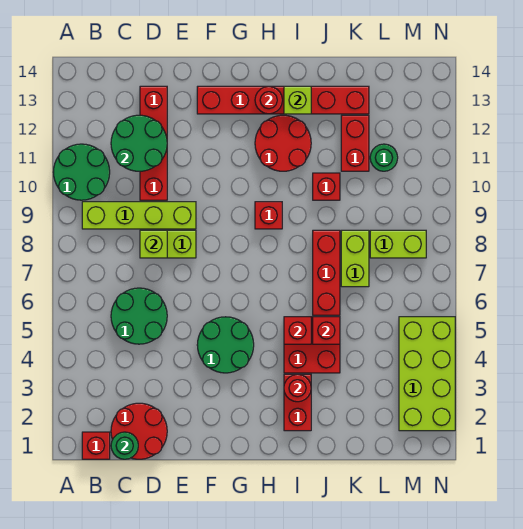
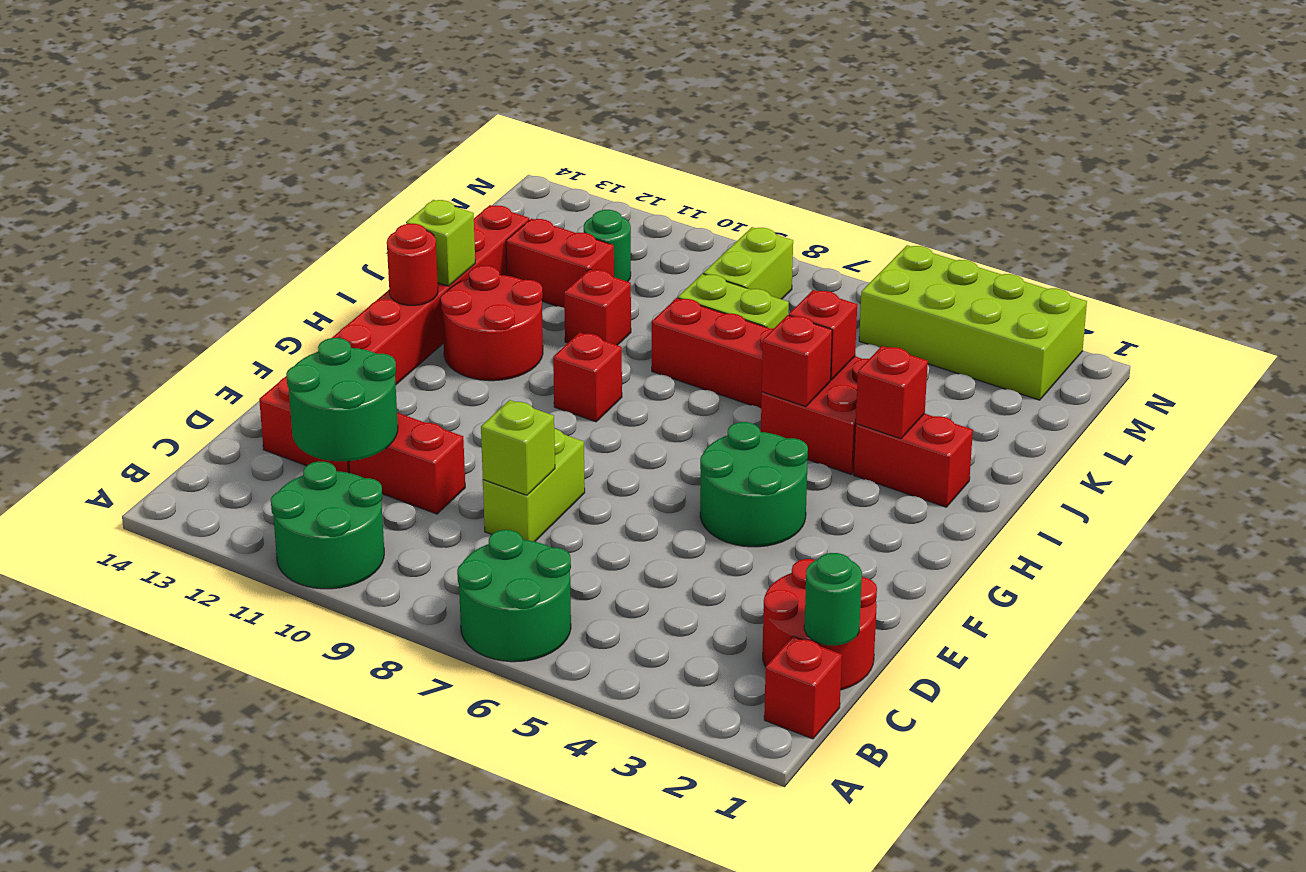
lime 1x4 brick [82,202,196,229] -> none
green 2x2 round brick [111,288,167,344] -> green 2x2 round brick moved to [457,530,571,662]
red 1x1 round brick [284,374,311,402] -> red 1x1 brick [856,346,928,439]

